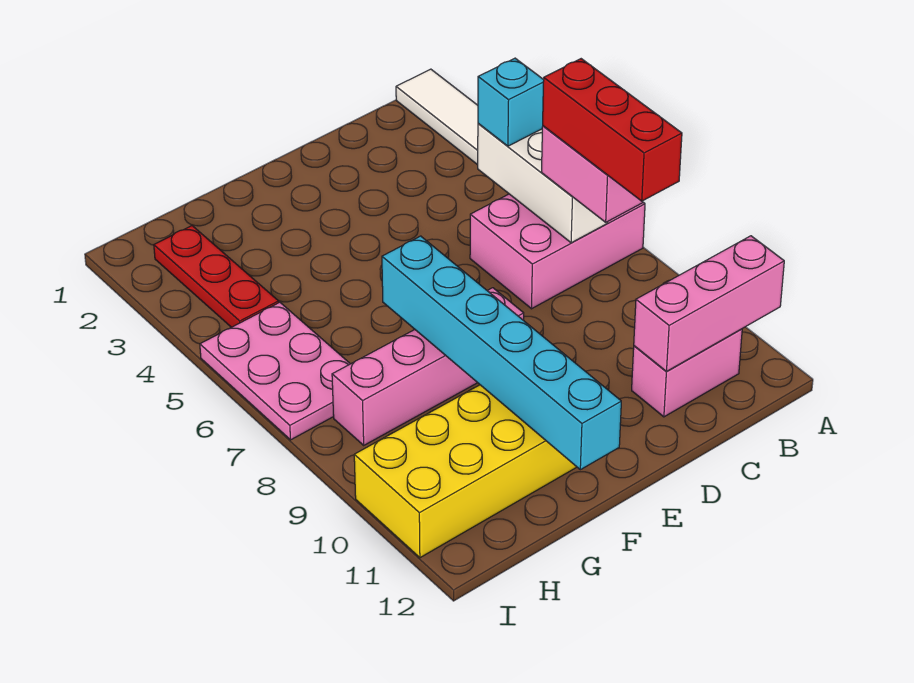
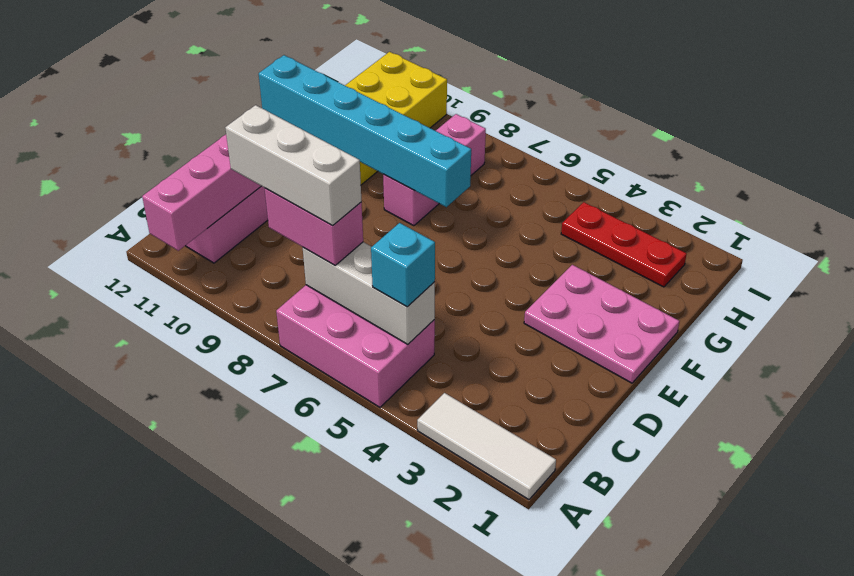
pink 2x3 brick [470,194,645,309] -> pink 2x3 brick turned to [276,285,435,407]
red 1x3 brick [543,59,682,201] -> white 1x3 brick [225,105,362,225]
pink 1x4 brick [332,288,524,445] -> pink 1x3 brick [383,114,486,226]
pink 2x3 plate [200,302,350,440] -> pink 2x3 plate moved to [524,265,679,383]

